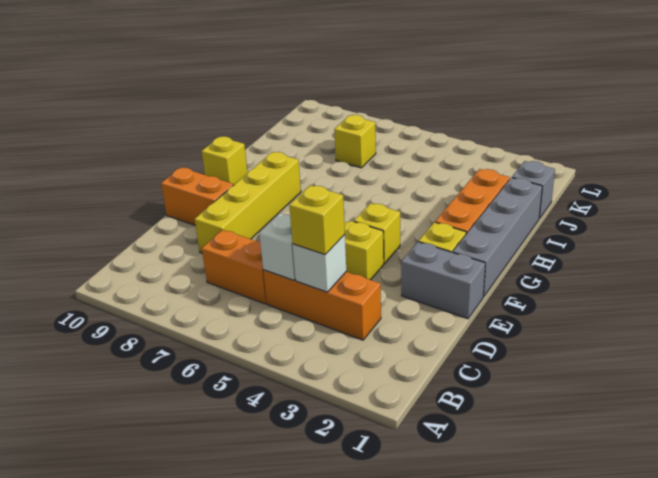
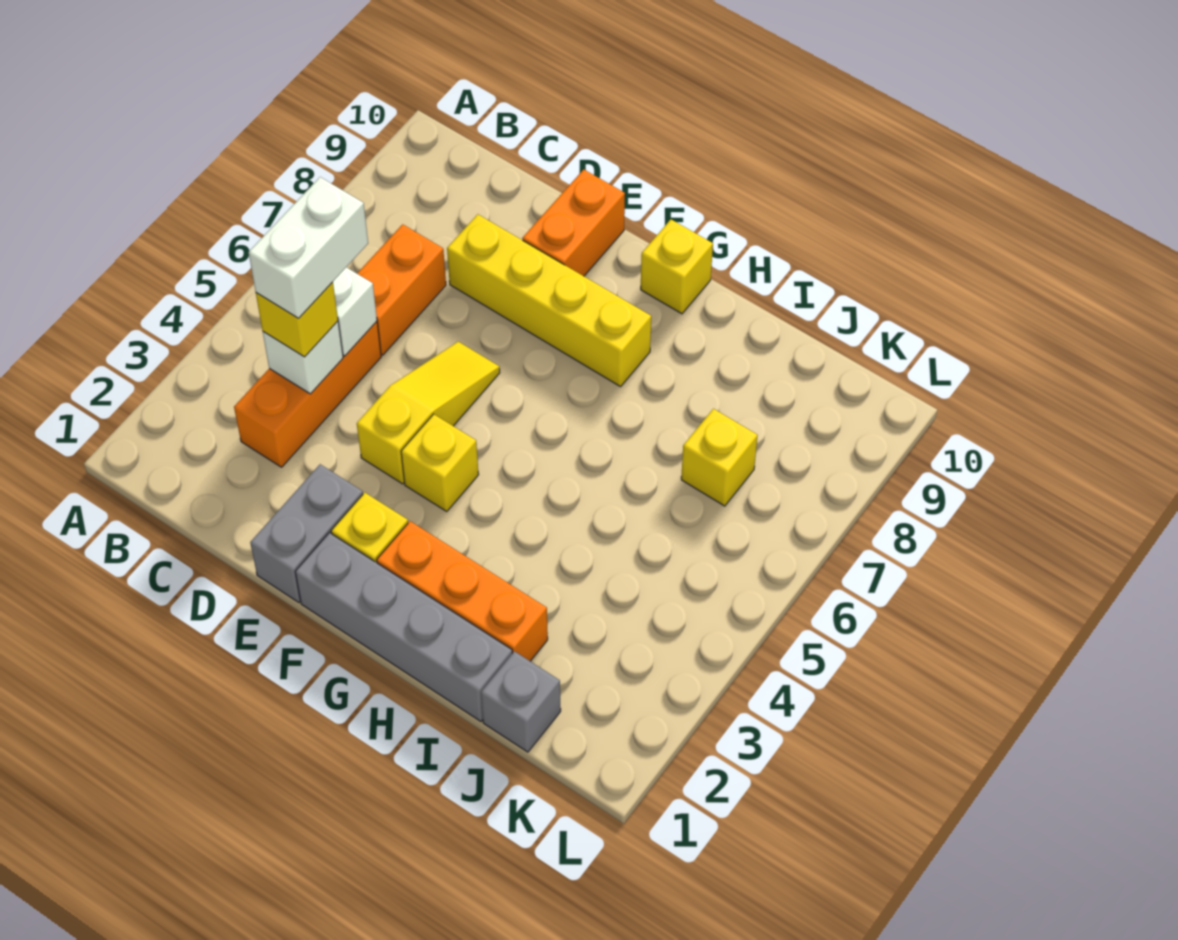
none -> white 1x2 brick [249,177,368,318]

